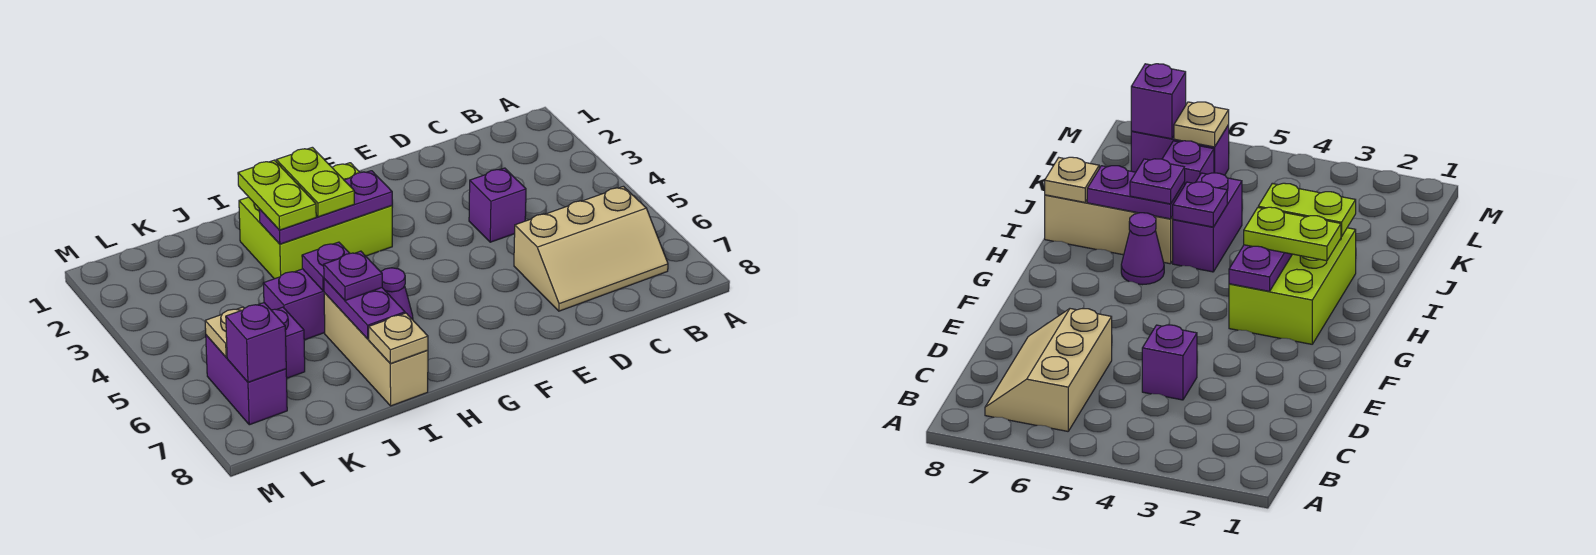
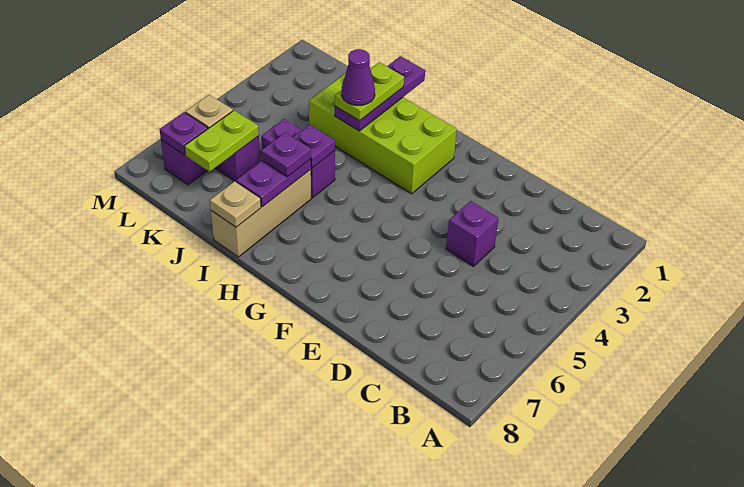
tan 2x3 slope [514,186,668,311] -> none
lime 2x3 brick [239,163,392,279] -> lime 2x4 brick [309,73,457,194]
purple 1x3 plate [259,171,392,244] -> purple 1x3 plate turned to [335,56,425,131]
lime 1x2 plate [276,147,354,217] -> lime 1x2 plate moved to [185,110,259,172]
purple 1x1 cone [381,268,413,320] -> purple 1x1 cone moved to [342,49,375,105]
purple 1x1 brick [226,303,286,382] -> purple 1x1 plate [159,112,208,155]

